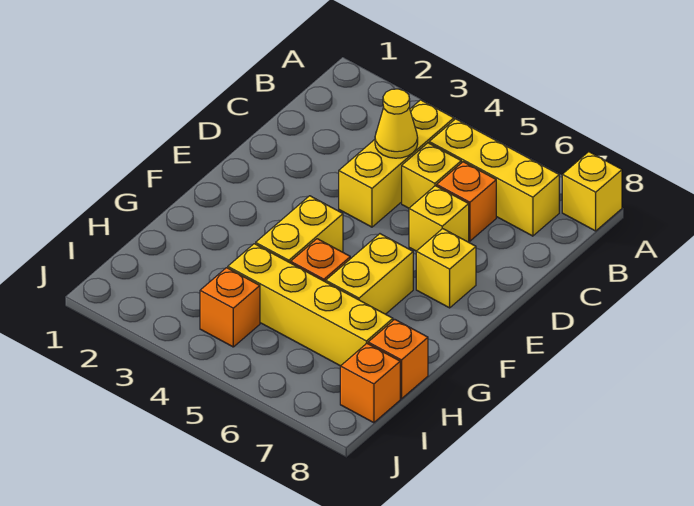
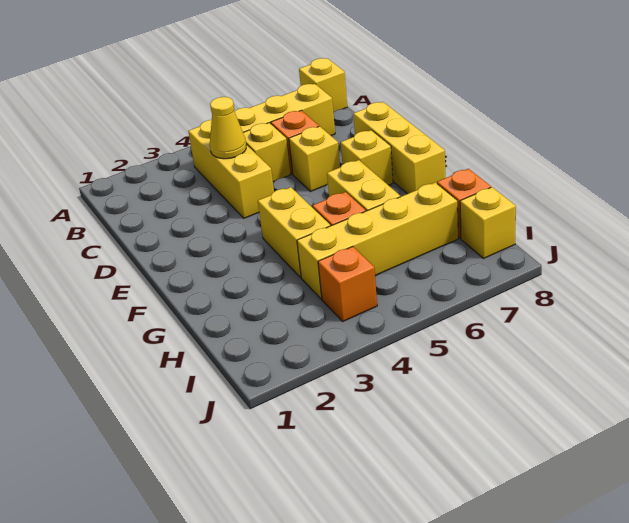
none -> yellow 1x3 brick [353,102,446,194]
orange 1x1 brick [340,344,400,423] -> yellow 1x1 brick [460,187,516,259]

